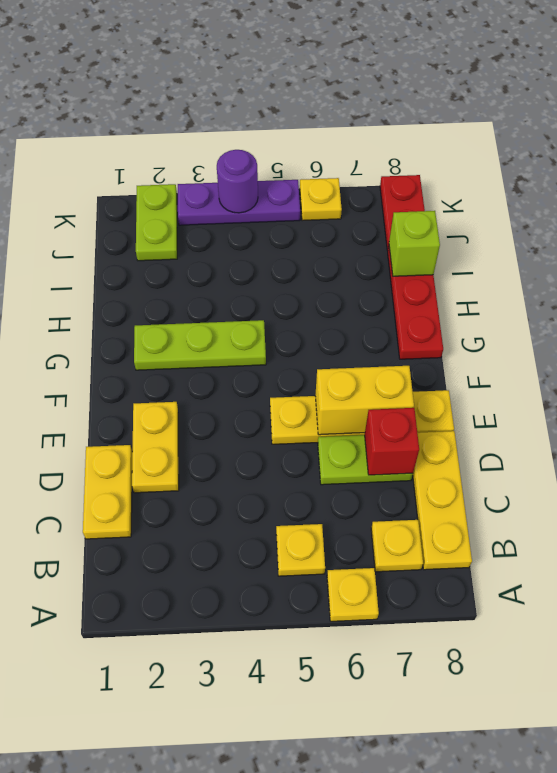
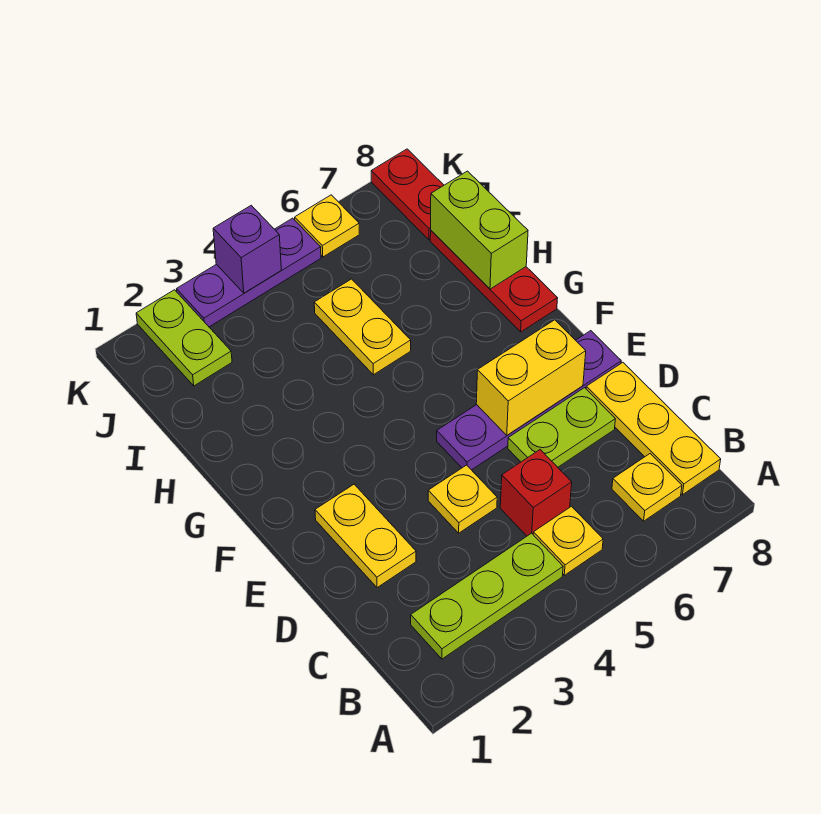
yellow 1x1 plate [327,568,379,621] -> yellow 1x1 plate moved to [428,465,497,533]
yellow 1x2 plate [83,445,132,539] -> yellow 1x2 plate moved to [314,279,411,375]
red 1x1 brick [365,408,419,475] -> red 1x1 brick moved to [500,450,572,536]
yellow 1x4 plate [270,390,454,444] -> purple 1x4 plate [437,331,621,470]
lime 1x3 plate [134,320,266,370] -> lime 1x3 plate moved to [411,533,563,659]
lime 1x1 brick [389,211,440,276] -> lime 1x2 brick [431,171,528,289]
purple 1x1 round brick [217,150,258,213] -> purple 1x1 brick [213,205,281,293]

